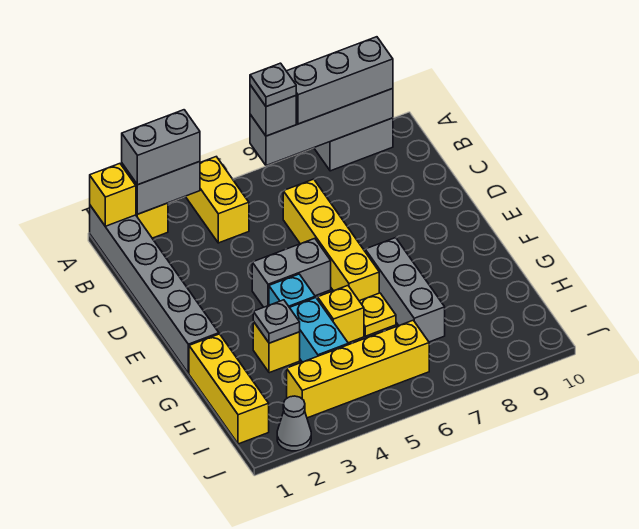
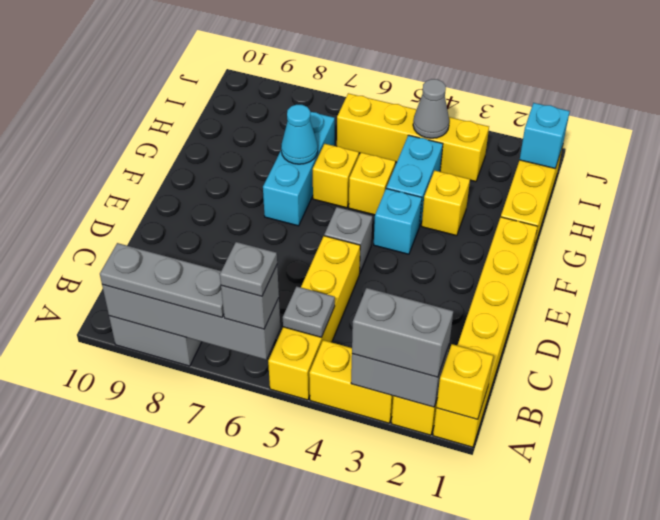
grey 1x6 brick [90,206,219,373] -> yellow 1x6 brick [433,217,538,447]
yellow 1x2 brick [186,157,249,243] -> yellow 1x2 brick turned to [309,340,393,423]
grey 1x3 brick [287,37,393,124] -> grey 1x3 plate [100,243,224,317]
yellow 1x4 brick [283,179,379,301] -> yellow 1x4 brick moved to [268,236,360,400]
grey 1x2 brick [252,238,331,307] -> grey 1x1 brick [324,207,372,274]
grey 1x3 brick [365,238,445,342] -> cyan 1x3 brick [263,112,335,226]
grey 1x1 plate [253,300,300,343] -> grey 1x1 plate moved to [283,286,335,337]
yellow 1x1 plate [360,293,396,336] -> yellow 1x1 brick [313,144,359,208]
none -> cyan 1x1 cone [281,105,318,164]
none -> cyan 1x1 brick [520,103,570,168]
grey 1x1 cone [277,396,311,451] -> grey 1x1 cone moved to [413,79,449,138]

